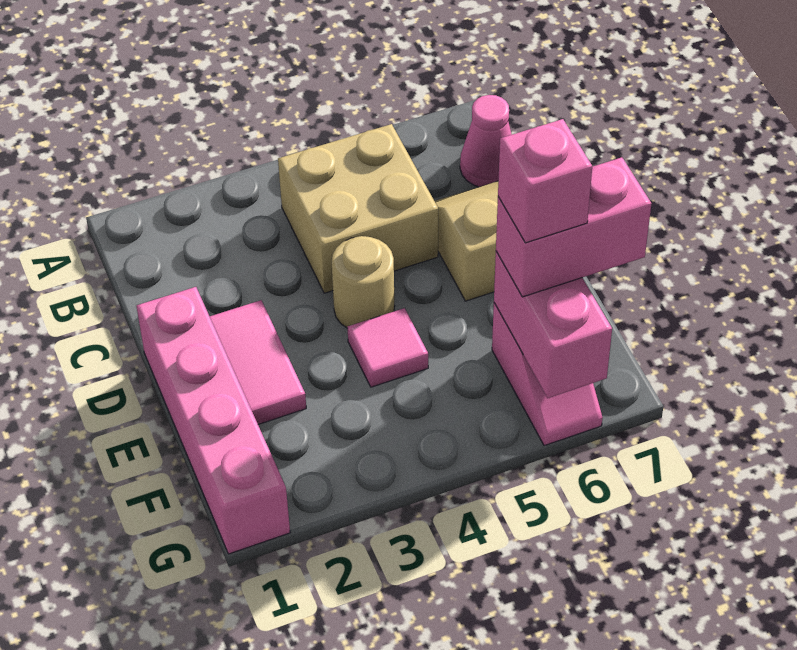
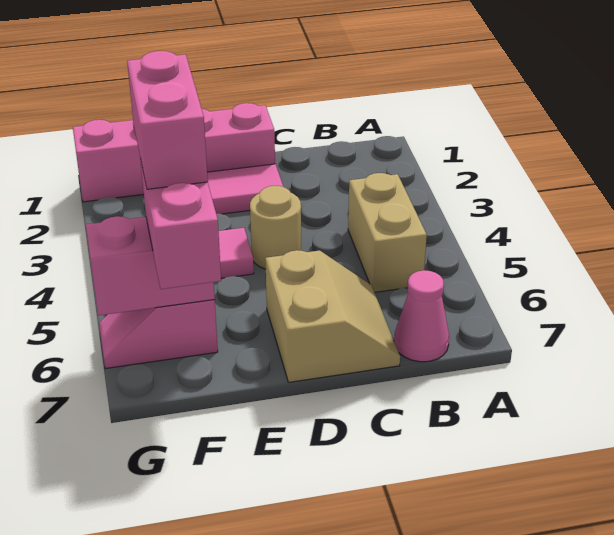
tan 2x2 brick [278,124,438,293] -> tan 1x2 brick [348,173,427,292]
pink 1x1 brick [498,119,592,243] -> pink 1x2 brick [127,51,208,189]

